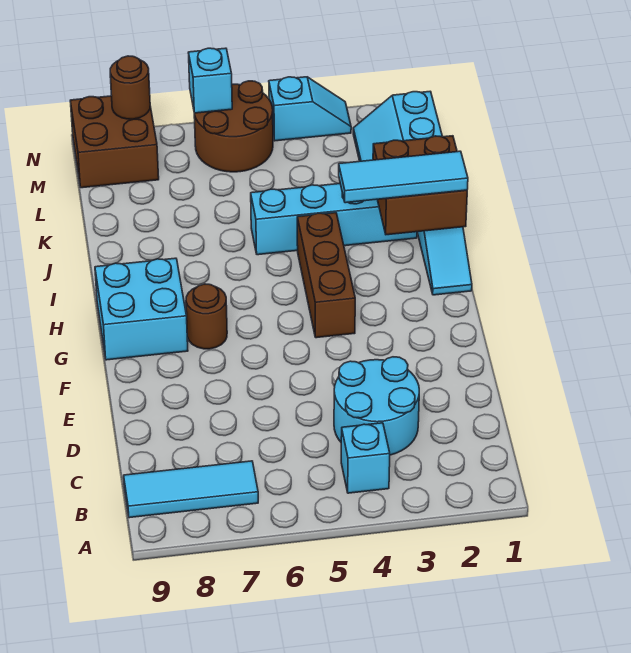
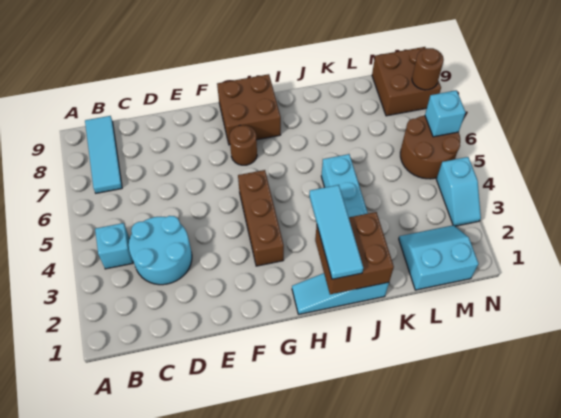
brown 1x3 brick [297,213,355,338] -> brown 1x3 brick turned to [238,170,284,266]
cyan 2x2 brick [95,258,188,360] -> brown 2x2 brick [217,74,281,145]

